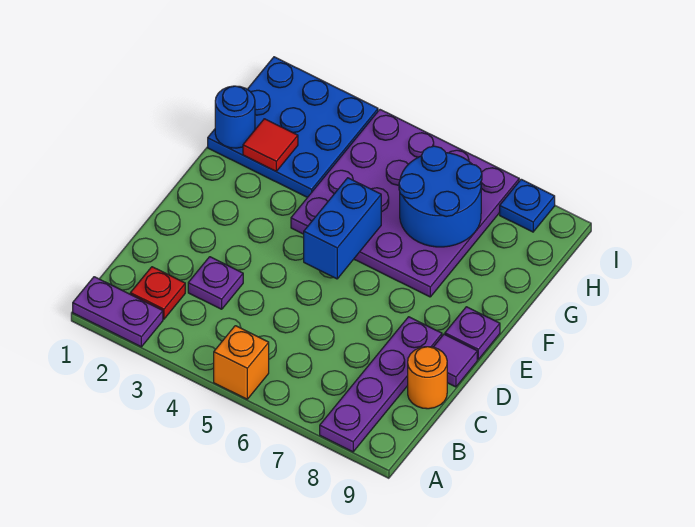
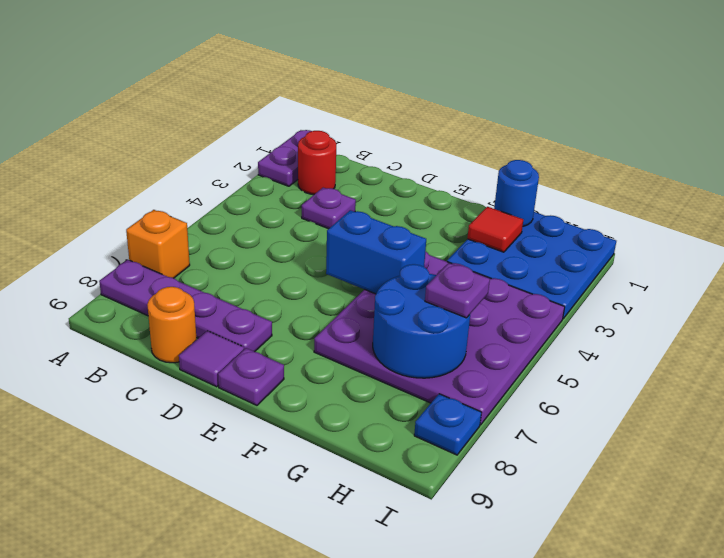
orange 1x1 brick [214,326,269,399] -> orange 1x1 brick moved to [126,210,190,278]
red 1x1 plate [130,267,185,319] -> red 1x1 round brick [298,131,336,195]
none -> purple 1x1 plate [425,263,490,318]

